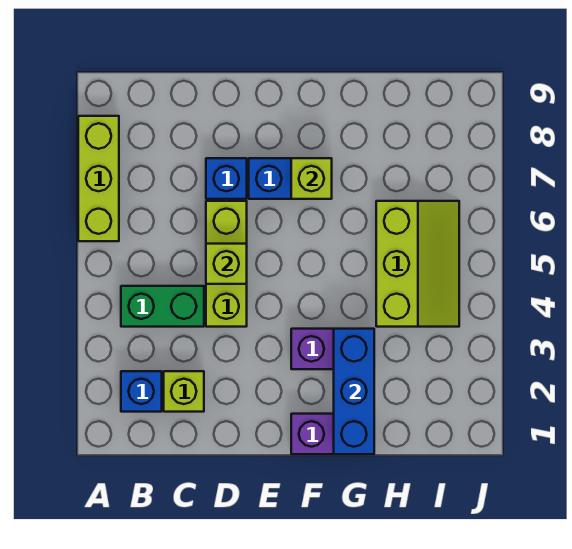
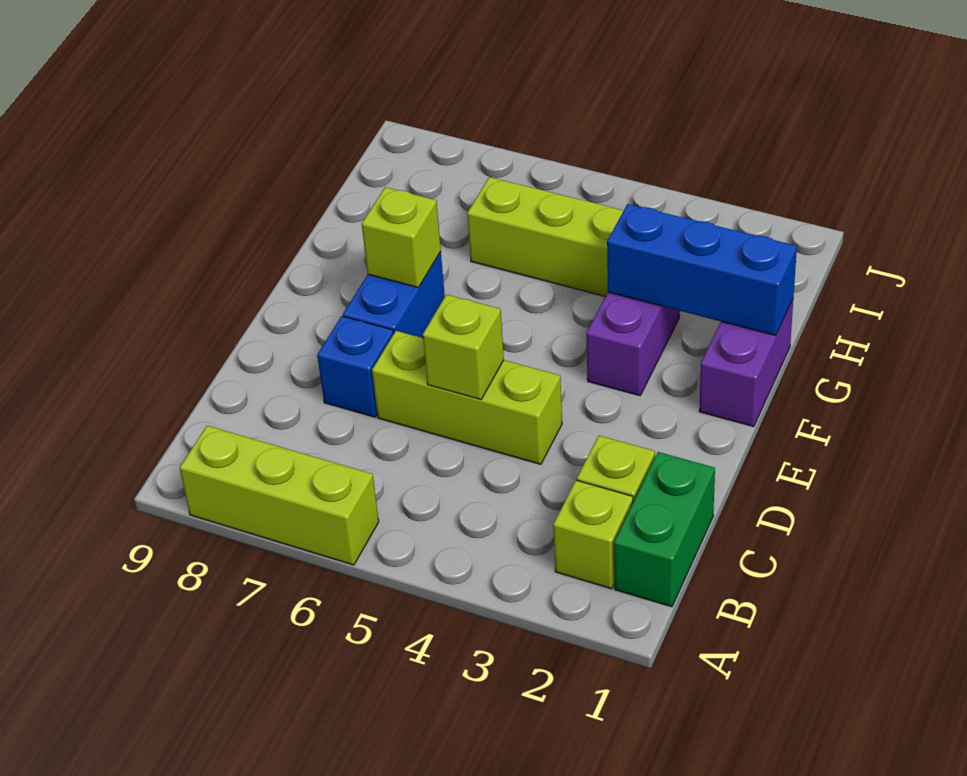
blue 1x1 brick [121,371,162,412] -> lime 1x1 brick [553,480,633,589]
green 1x2 brick [121,286,204,327] -> green 1x2 brick moved to [614,452,715,607]

